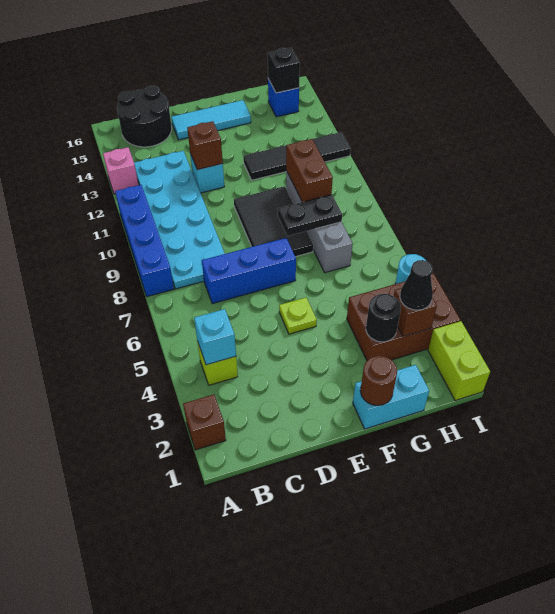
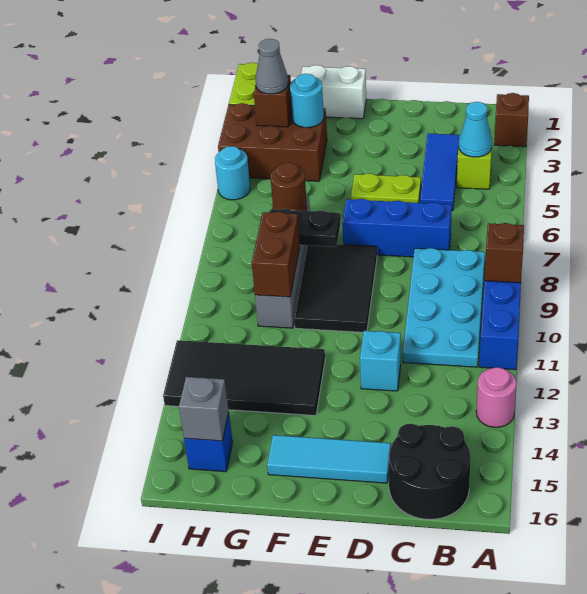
pink 1x1 brick [103,147,138,194] -> pink 1x1 round brick [476,367,516,427]
cyan 1x1 brick [194,309,236,365] -> cyan 1x1 cone [459,102,492,157]
cyan 2x6 plate [134,151,225,289] -> cyan 2x4 plate [403,248,485,367]
none -> blue 1x3 tile [420,134,459,211]
brown 1x1 brick [187,121,223,170] -> brown 1x1 brick moved to [485,223,524,283]
lime 1x1 plate [279,298,317,334] -> lime 1x2 plate [351,173,421,203]
cyan 1x2 brick [353,365,429,429] -> white 1x2 brick [301,65,366,119]
brown 1x1 round brick [360,356,397,406] -> brown 1x1 round brick moved to [271,163,307,211]
black 1x4 tile [243,132,351,180] -> black 2x4 tile [163,340,325,416]
black 1x1 round brick [366,294,401,342] -> cyan 1x1 round brick [290,73,324,128]
black 1x1 cone [400,260,433,310] -> grey 1x1 cone [256,39,288,94]
black 1x1 brick [268,48,300,93] -> grey 1x1 brick [179,377,229,441]

